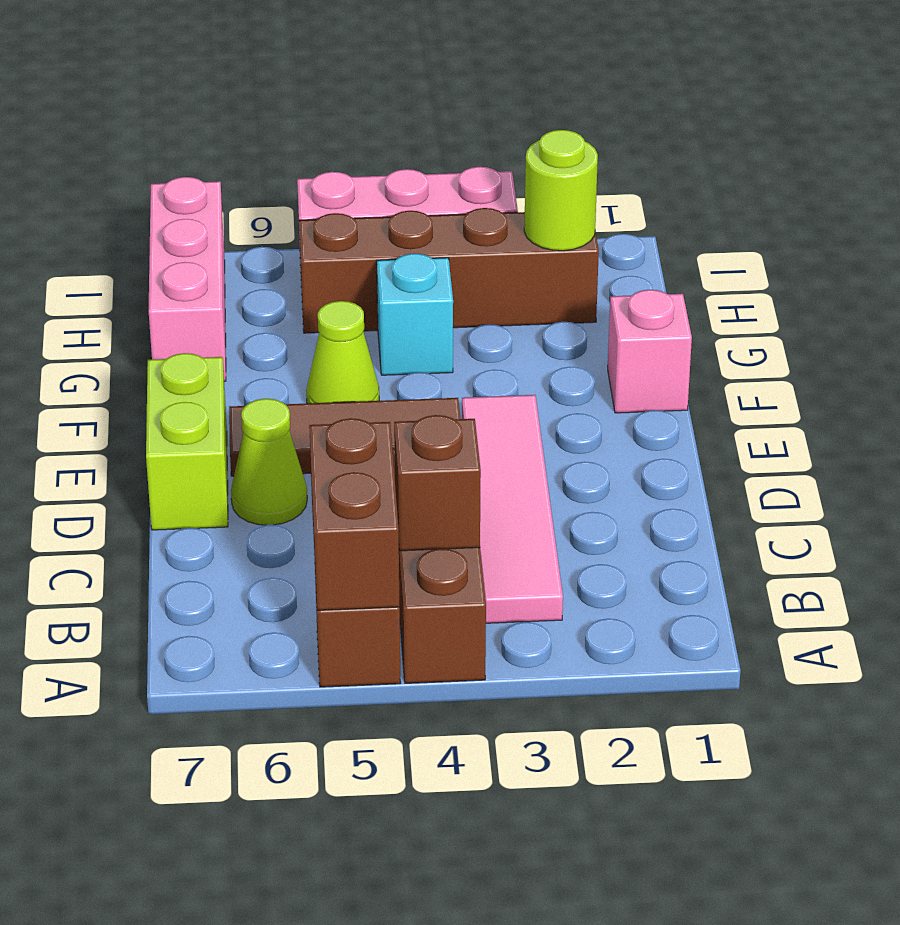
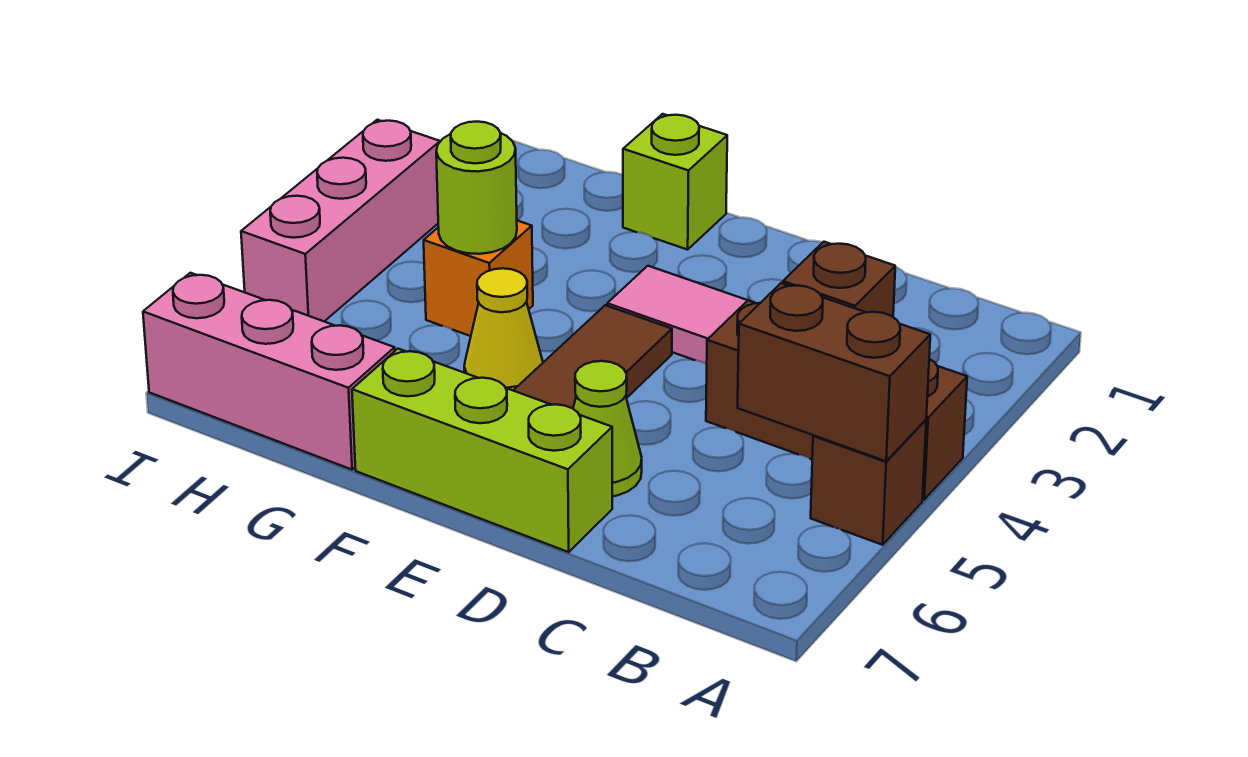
lime 1x2 brick [146,353,228,530] -> lime 1x3 brick [352,349,612,552]
pink 1x1 brick [608,290,692,413] -> lime 1x1 brick [623,114,727,250]
lime 1x1 cone [306,301,379,403] -> yellow 1x1 cone [464,268,543,390]
cyan 1x1 brick [377,254,453,375] -> orange 1x1 brick [424,220,533,336]
brown 1x4 brick [299,208,599,333] -> none
lime 1x1 round brick [524,130,598,251] -> lime 1x1 round brick moved to [436,122,517,254]

